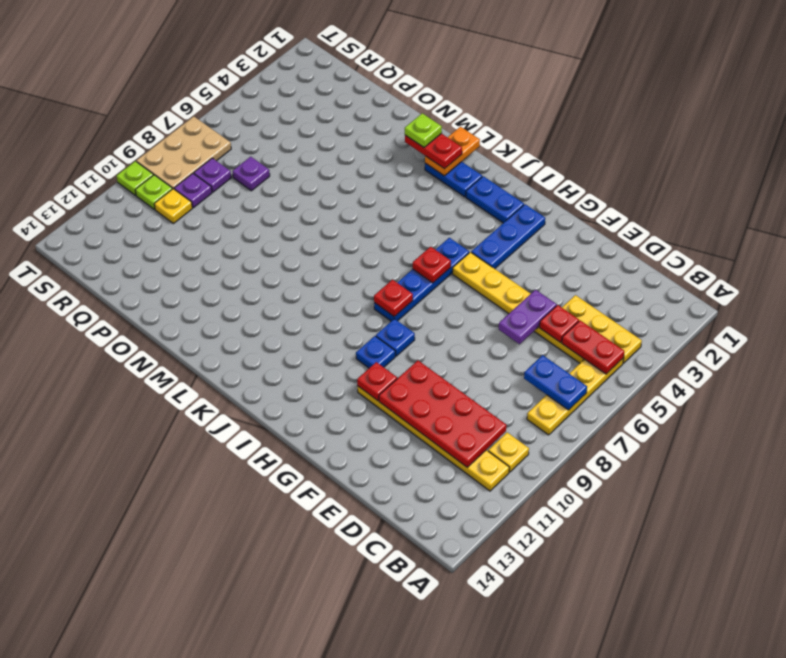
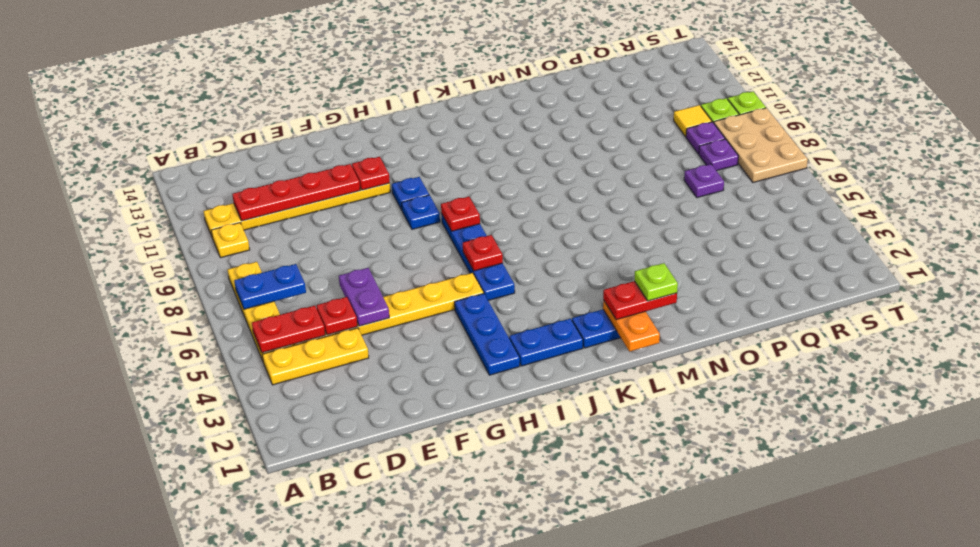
red 2x4 plate [379,361,506,467] -> red 1x4 plate [232,164,360,221]
yellow 1x1 plate [154,189,192,224] -> yellow 1x1 tile [674,105,712,137]

